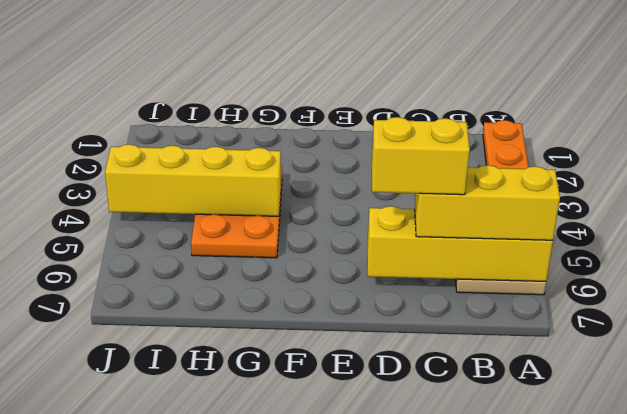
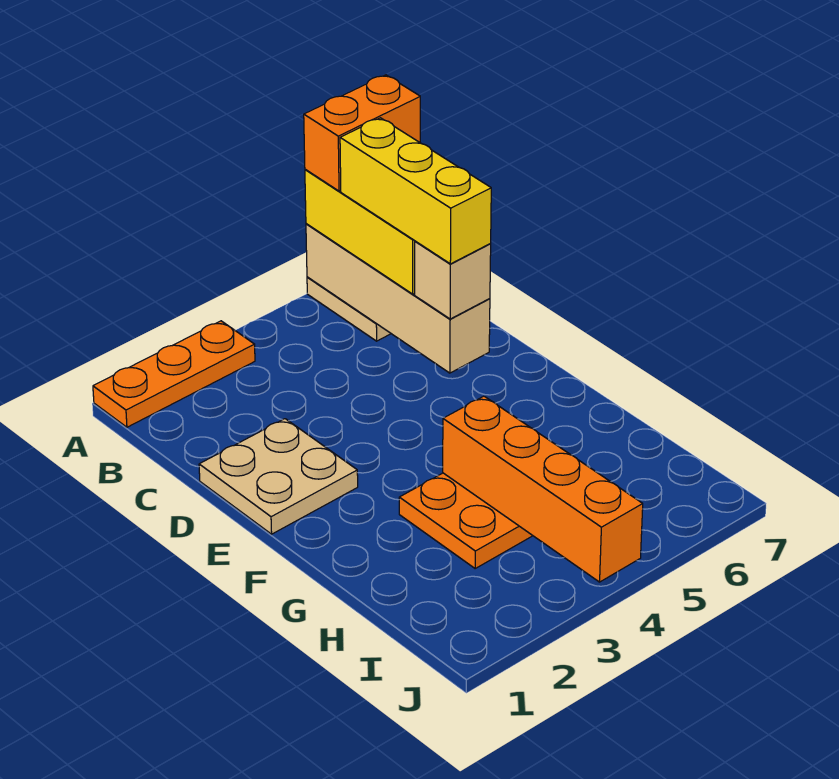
yellow 1x4 brick [367,206,553,281] -> tan 1x4 brick [306,224,490,373]
none -> orange 1x2 brick [304,75,420,191]
yellow 1x2 brick [372,117,470,195] -> yellow 1x3 brick [340,118,491,264]
none -> tan 2x2 plate [199,419,358,534]
none -> tan 1x1 brick [415,241,491,319]
yellow 1x4 brick [105,144,281,216] -> orange 1x4 brick [443,396,643,582]

